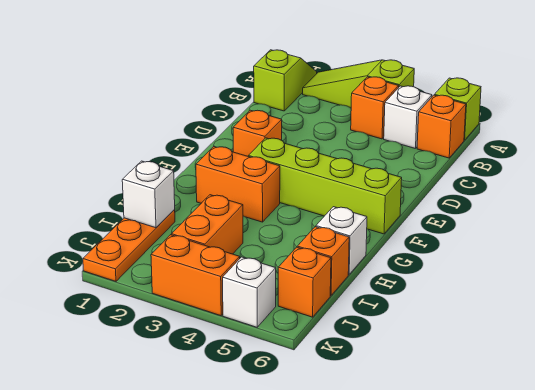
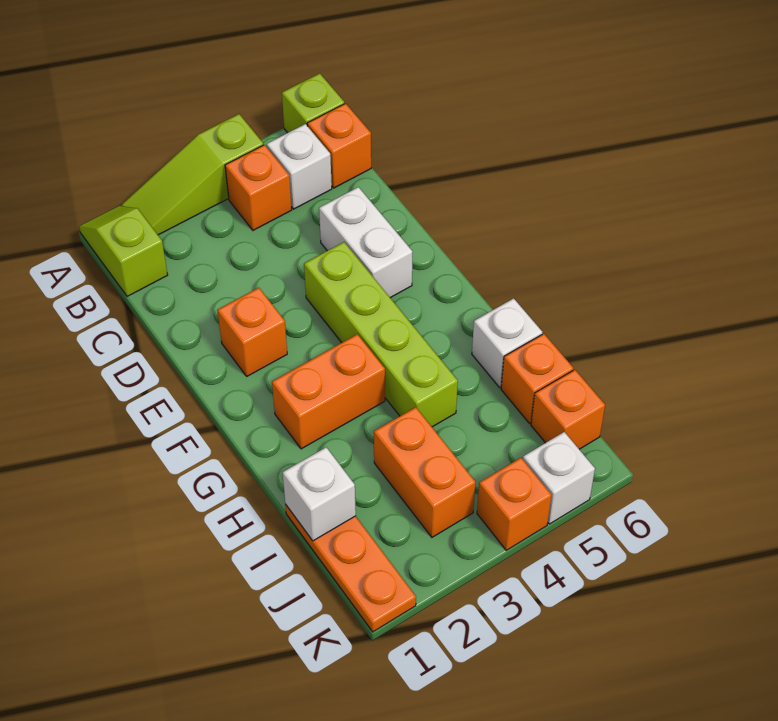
none -> white 1x2 brick [319,187,412,298]
lime 1x4 brick [248,138,402,234] -> lime 1x4 brick turned to [304,242,458,427]
orange 1x2 brick [151,235,240,316] -> orange 1x1 brick [477,458,551,550]

